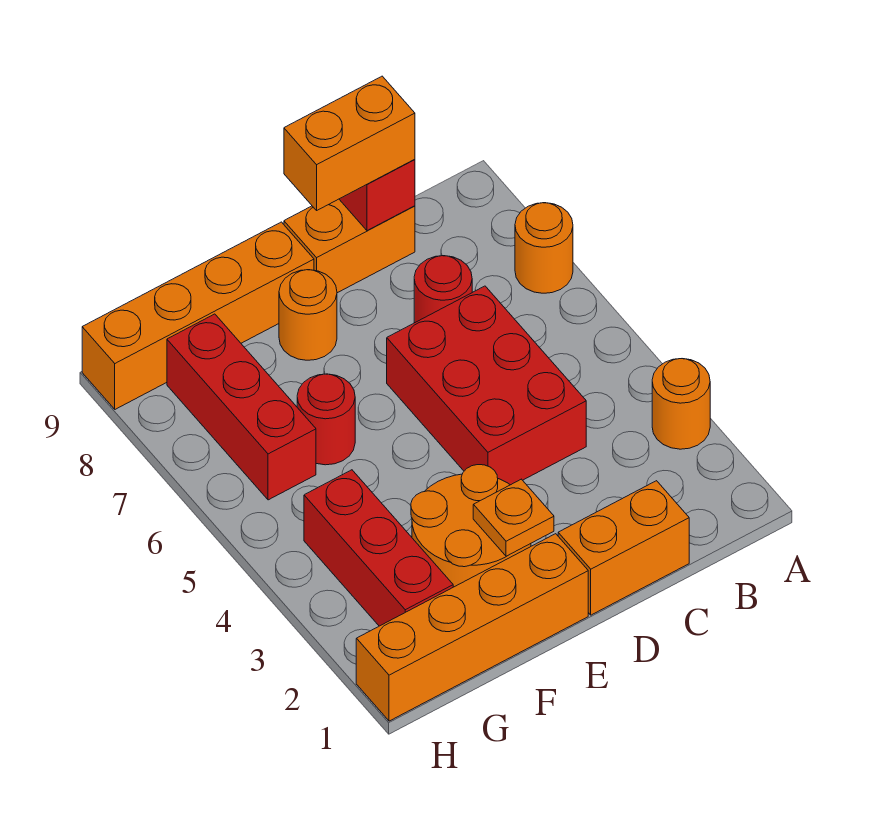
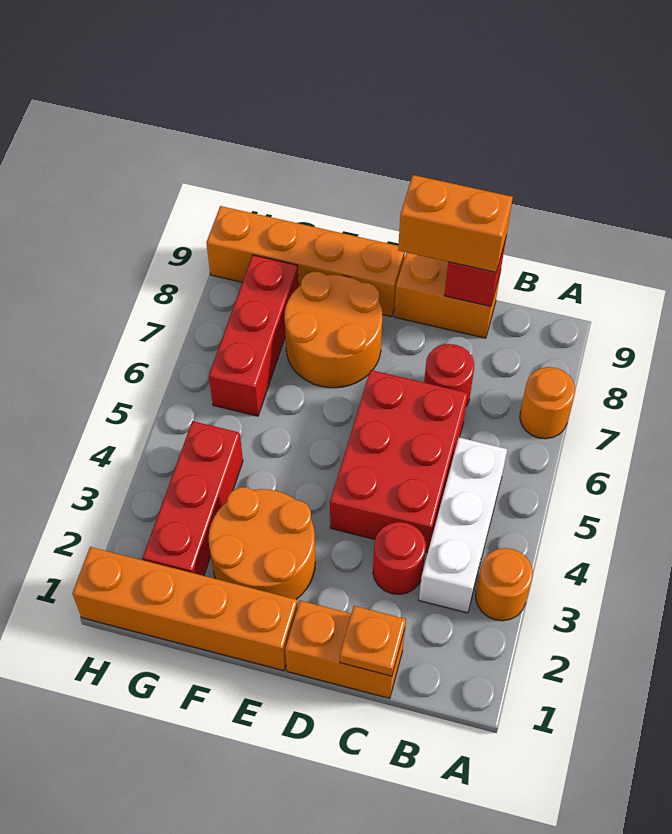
none -> white 1x3 brick [419,437,507,613]
orange 1x1 plate [473,479,554,556] -> orange 1x1 plate moved to [340,606,406,676]
orange 1x1 round brick [279,270,337,360] -> orange 2x2 round brick [284,272,382,388]
red 1x1 round brick [297,374,355,465] -> red 1x1 round brick moved to [373,522,426,594]

